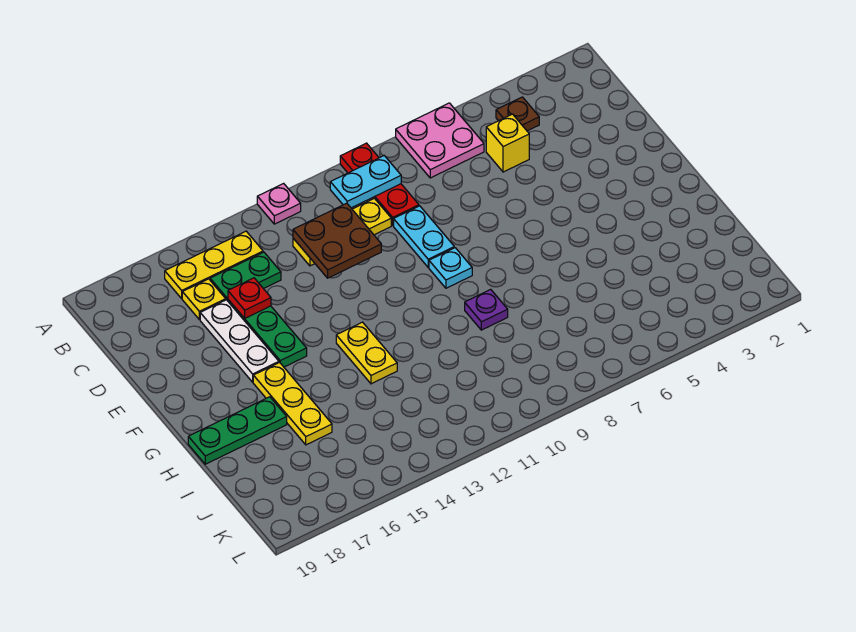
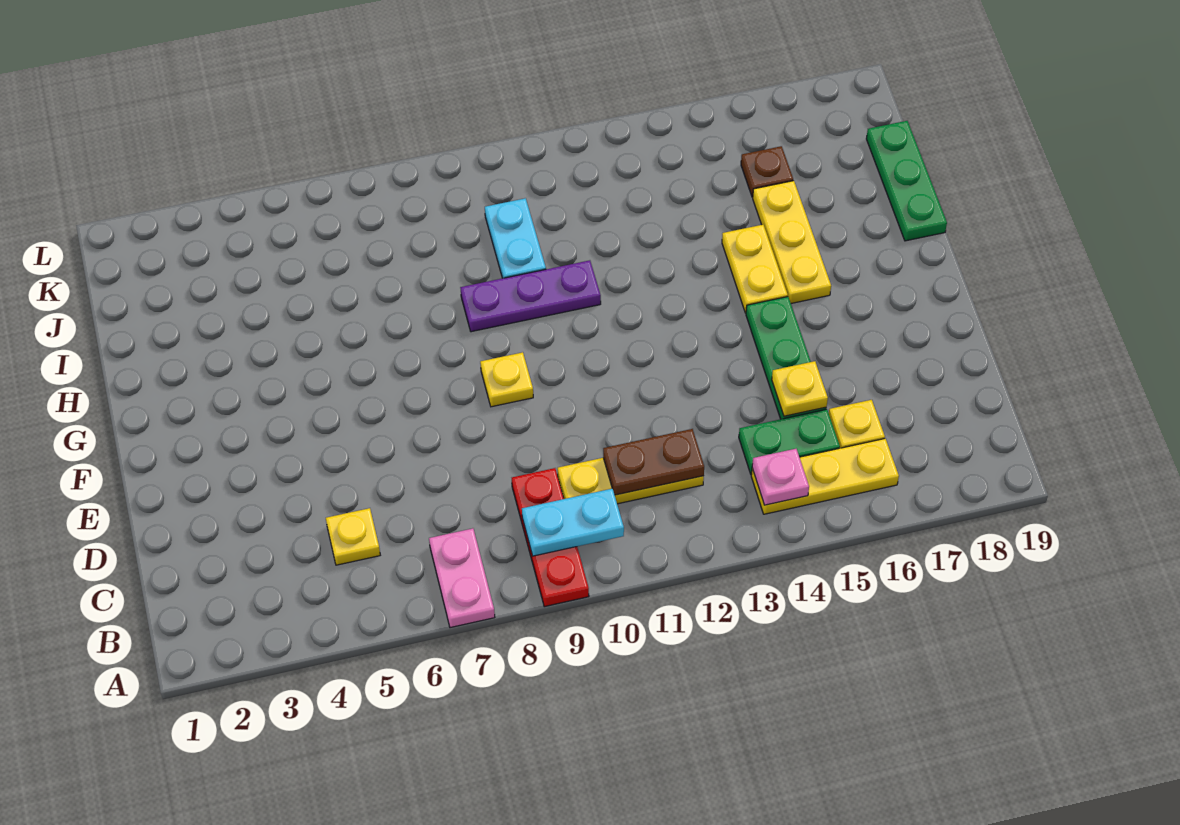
pink 2x2 plate [396,103,484,178] -> pink 1x2 plate [429,528,495,628]
pink 1x1 plate [257,183,301,224] -> pink 1x1 plate moved to [752,449,809,505]
brown 1x1 plate [496,97,539,131] -> brown 1x1 plate moved to [741,146,793,197]
yellow 1x1 brick [486,114,529,172] -> yellow 1x1 plate [326,508,380,565]
brown 2x2 plate [293,203,381,278] -> brown 1x2 plate [603,429,704,495]
cyan 1x2 plate [394,206,454,267] -> cyan 1x2 plate moved to [485,198,546,278]
red 1x1 plate [228,278,271,318] -> yellow 1x1 plate [772,361,828,416]
white 1x3 plate [200,300,279,382] -> none
cyan 1x1 plate [429,248,472,288] -> yellow 1x1 plate [480,352,533,407]
yellow 1x2 plate [336,322,397,384] -> yellow 1x2 plate moved to [722,225,788,313]
purple 1x1 plate [465,289,508,330] -> purple 1x3 plate [460,260,601,332]
green 1x3 plate [188,397,287,464] -> green 1x3 plate turned to [866,121,947,241]

